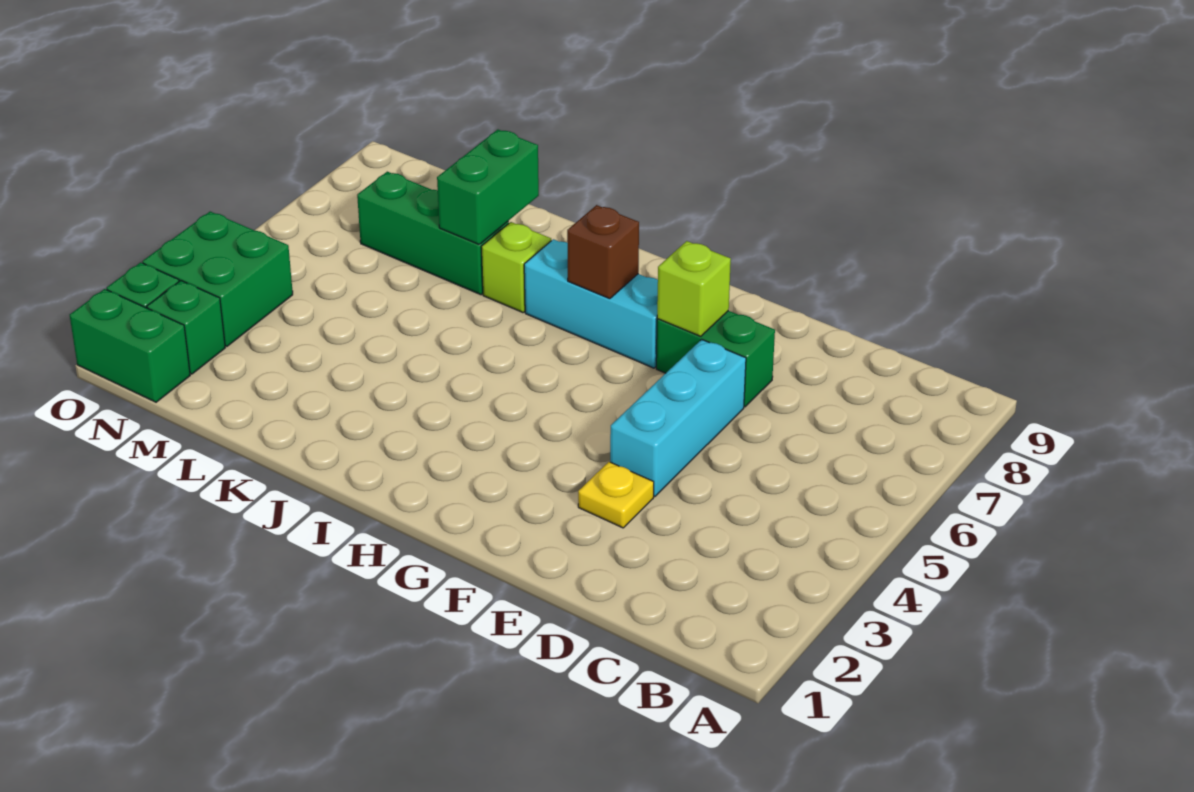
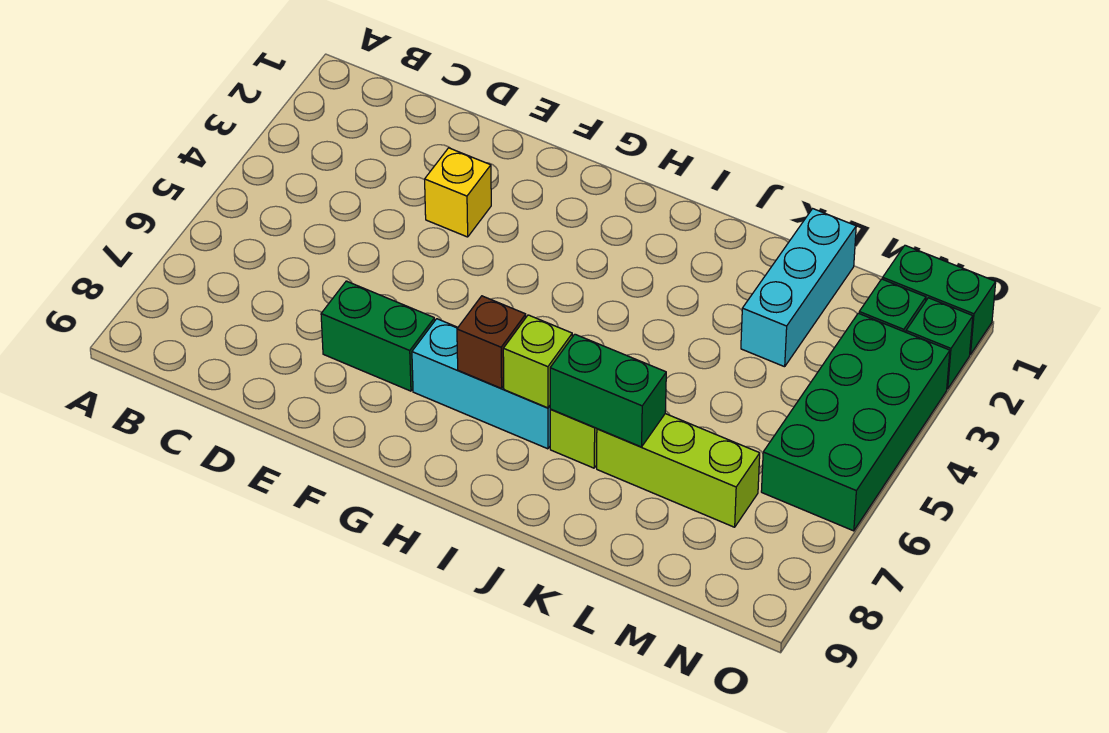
yellow 1x1 plate [578,462,654,528] -> yellow 1x1 brick [425,148,491,237]
cyan 1x3 brick [610,339,746,496] -> cyan 1x3 brick moved to [741,209,856,367]
lime 1x1 brick [657,241,731,336] -> lime 1x1 brick moved to [503,315,572,408]
green 1x3 brick [357,172,509,295] -> lime 1x3 brick [597,414,760,527]
green 1x2 brick [437,130,539,244] -> green 1x2 brick turned to [550,334,666,447]
green 2x2 brick [142,212,293,346] -> green 2x4 brick [761,313,950,531]

